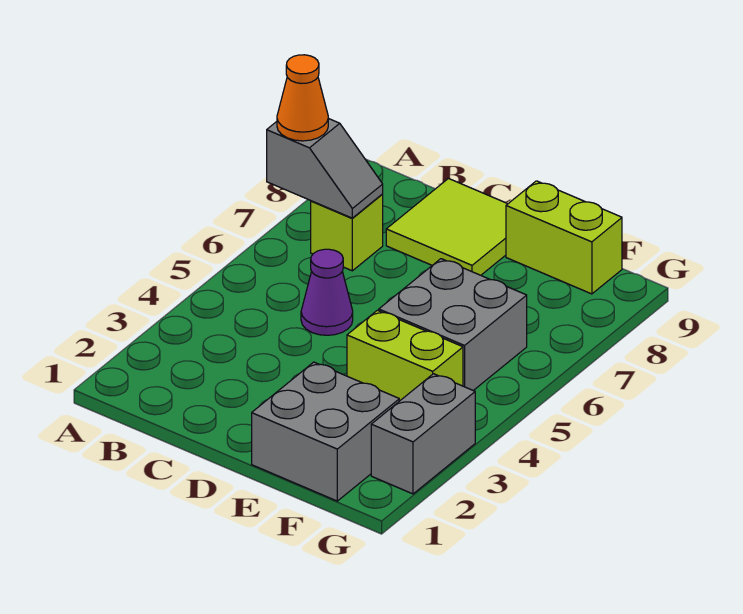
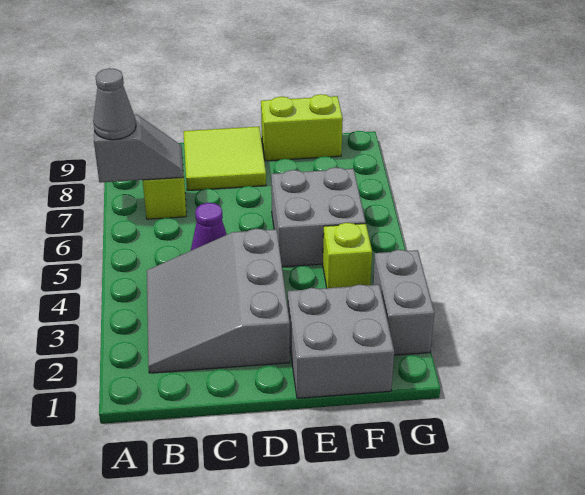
orange 1x1 cone [277,55,328,141] -> grey 1x1 cone [93,68,136,140]
none -> grey 3x3 slope [147,229,290,373]
lime 1x2 brick [347,310,463,401] -> lime 1x1 brick [323,223,372,288]

